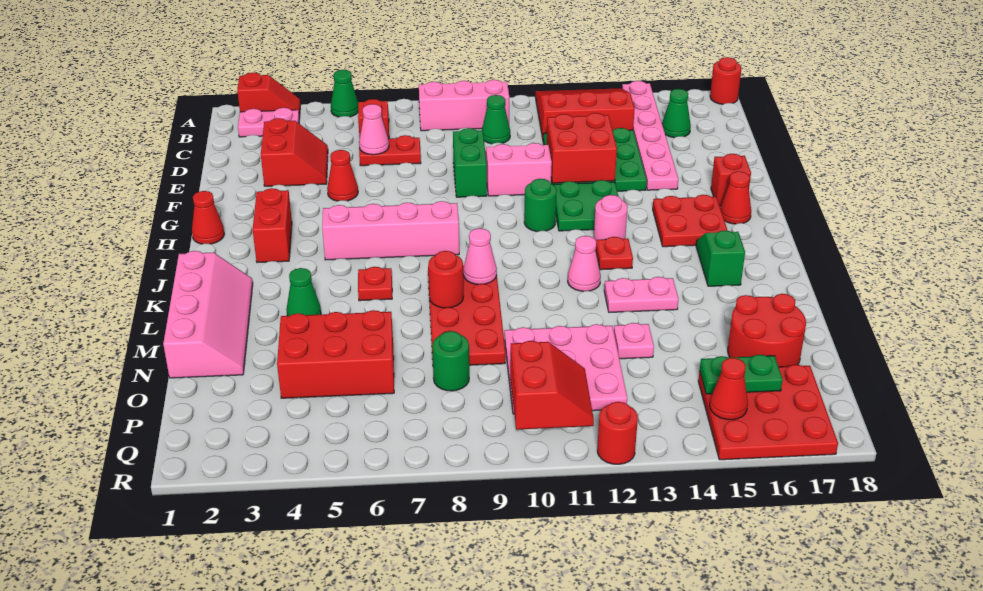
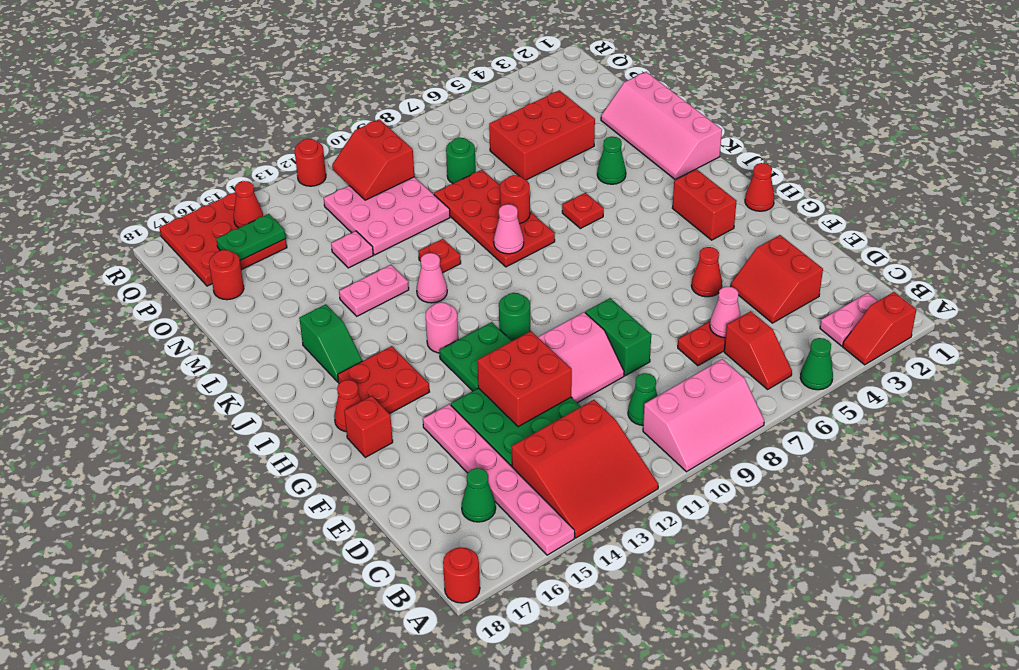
pink 1x4 brick [322,201,459,260] -> none
red 1x1 plate [596,237,633,270] -> red 1x1 plate moved to [418,239,461,273]
red 2x2 round brick [728,294,806,367] -> red 1x1 round brick [209,250,244,300]

